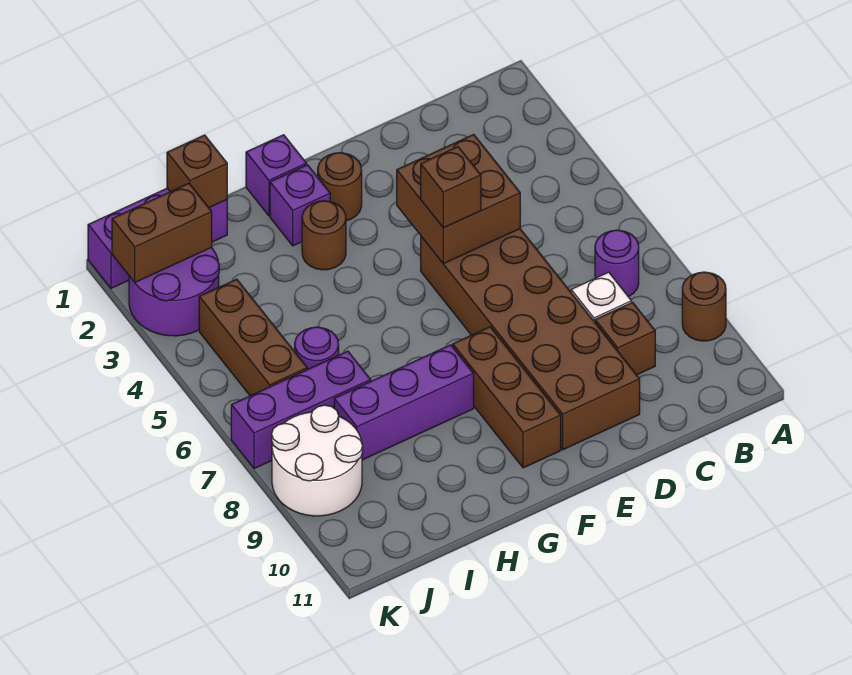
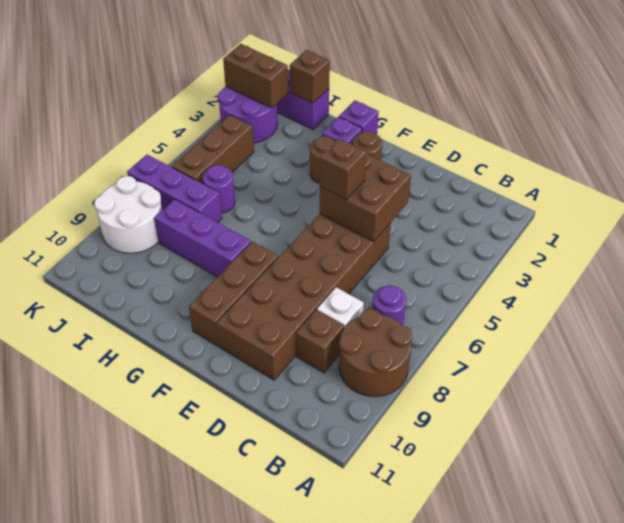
brown 1x1 round brick [682,272,726,341] -> brown 2x2 round brick [339,309,412,397]

